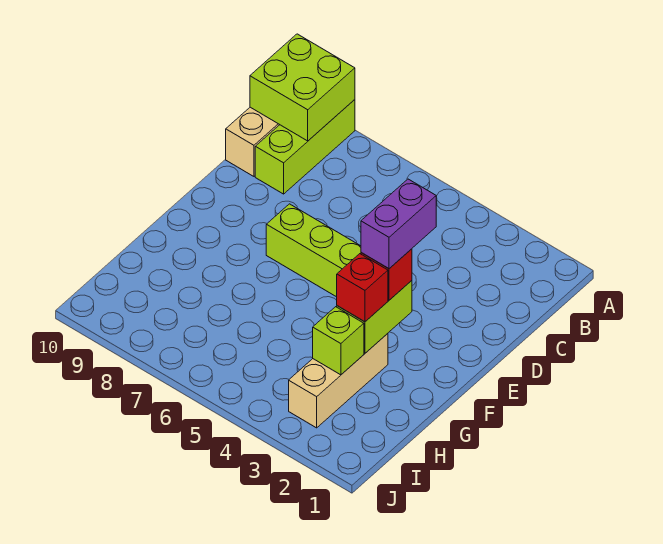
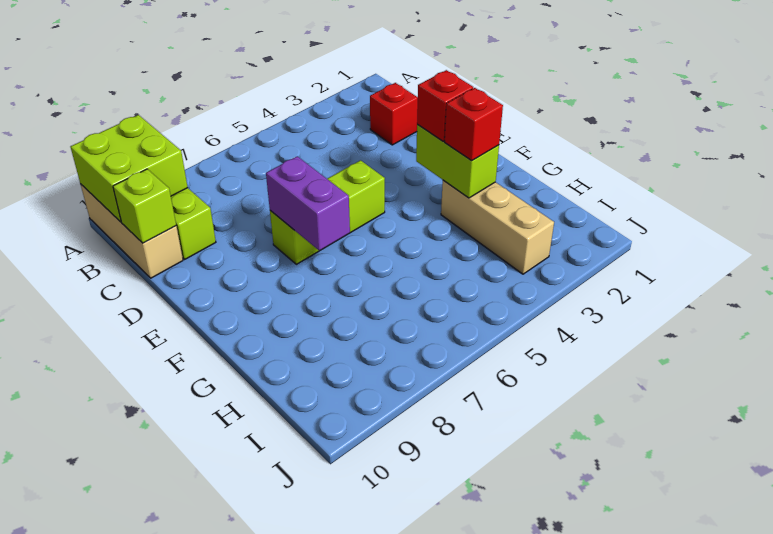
none -> red 1x1 brick [370,83,418,145]
purple 1x2 brick [361,179,436,269] -> purple 1x2 brick moved to [266,156,350,251]
lime 1x1 brick [313,307,364,375] -> lime 1x1 brick moved to [113,169,176,243]

